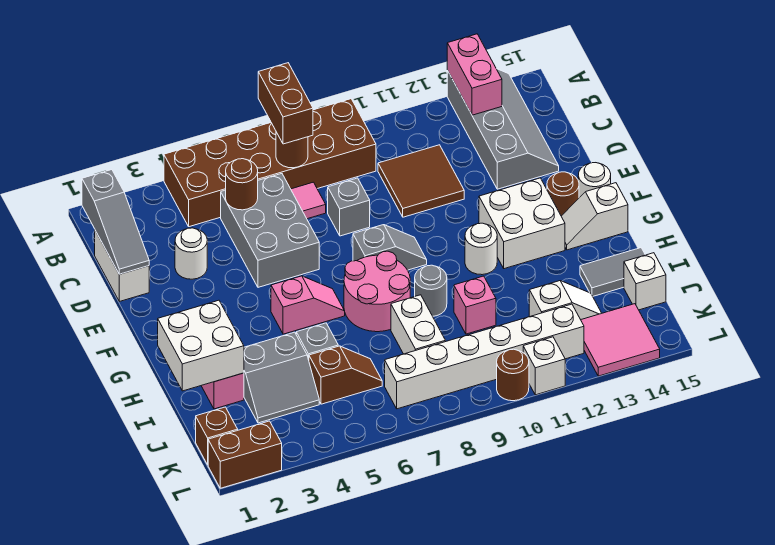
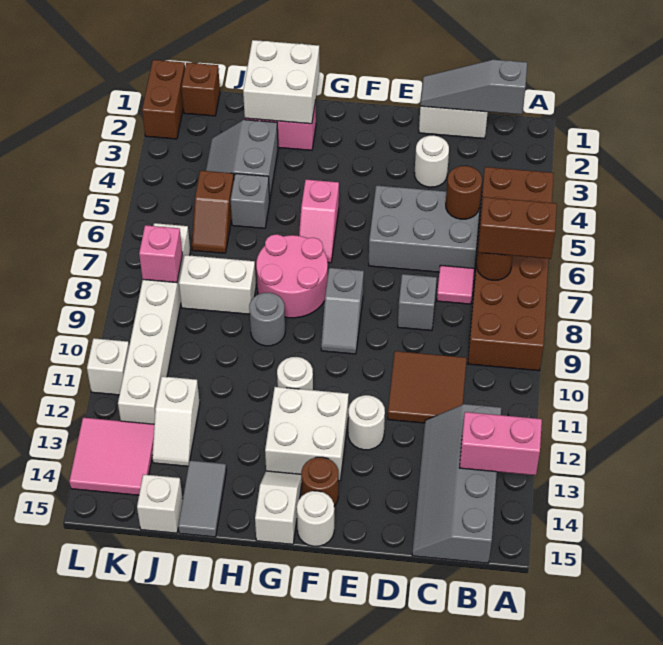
grey 2x4 slope [447,69,559,189] -> grey 2x4 slope turned to [412,404,501,563]
none -> white 1x1 round brick [348,395,385,450]
pink 1x1 brick [454,276,496,334] -> pink 1x1 brick moved to [139,225,182,283]
brown 1x1 round brick [497,349,529,401] -> none

